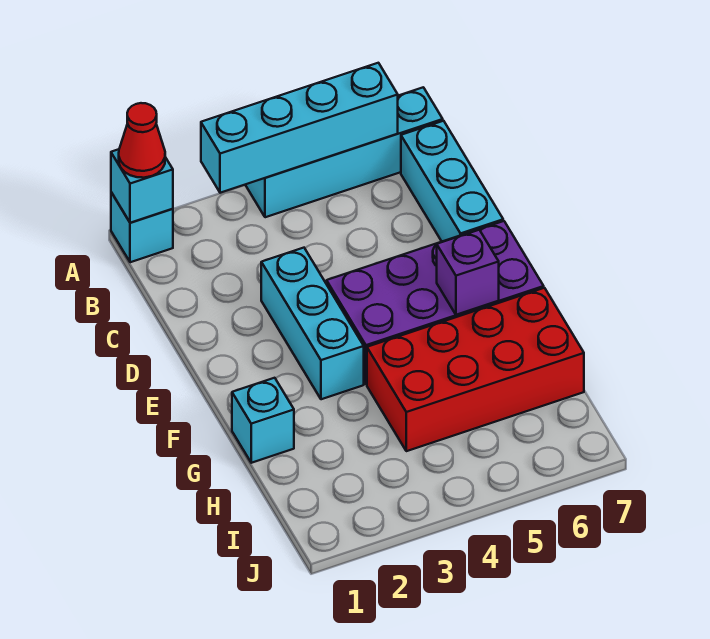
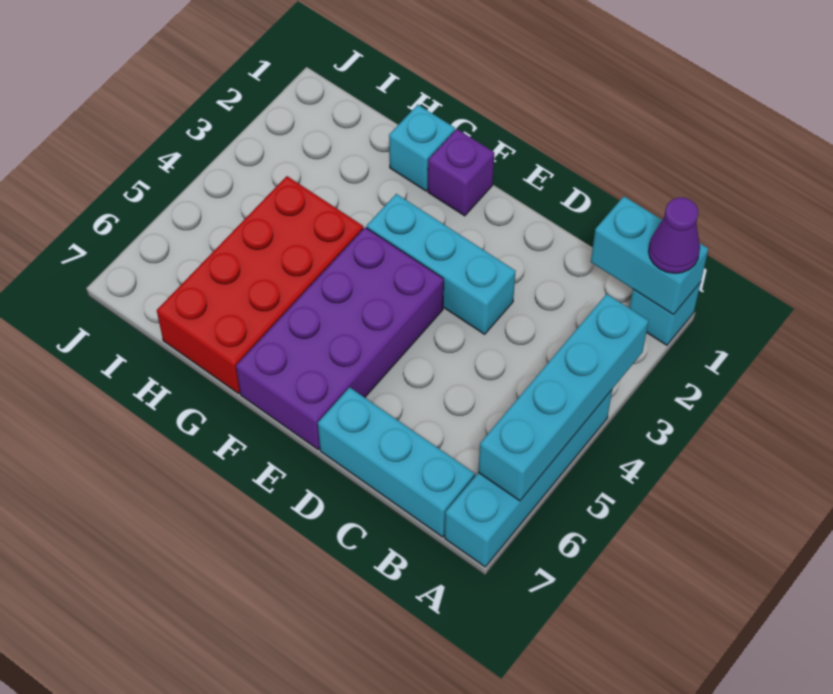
cyan 1x1 brick [111,149,173,223] -> cyan 1x2 brick [591,196,708,314]
red 1x1 cone [119,103,165,178] -> purple 1x1 cone [649,198,700,273]
purple 1x1 brick [437,230,499,315] -> purple 1x1 brick moved to [428,129,494,216]

